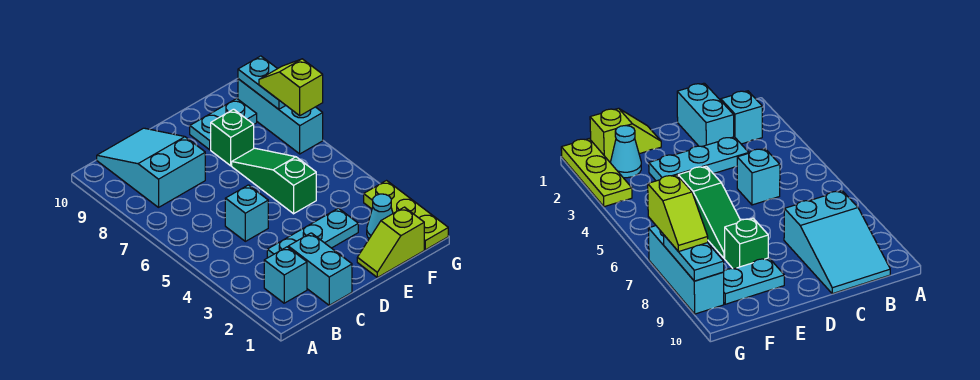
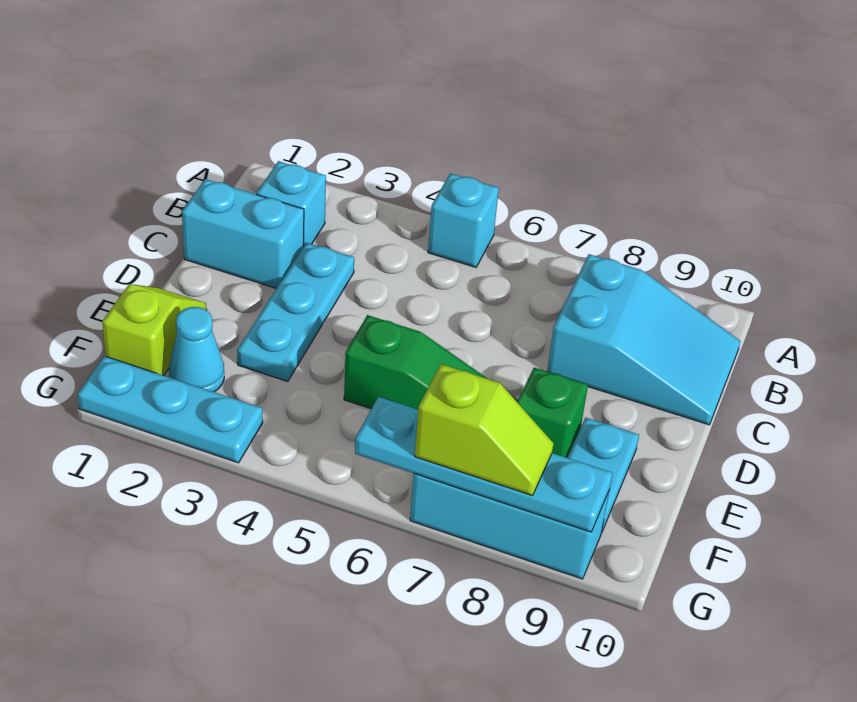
cyan 1x1 brick [225,185,268,241] -> cyan 1x1 brick moved to [428,173,499,267]
lime 1x3 plate [364,181,448,250] -> cyan 1x3 plate [78,356,263,463]
cyan 1x2 plate [238,56,286,109] -> cyan 1x4 plate [355,397,613,532]

